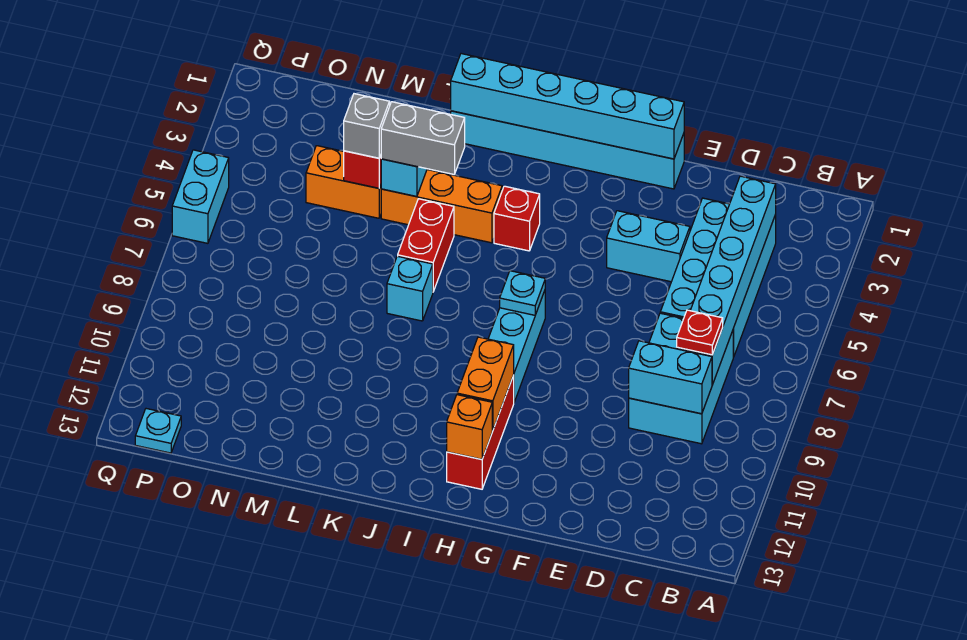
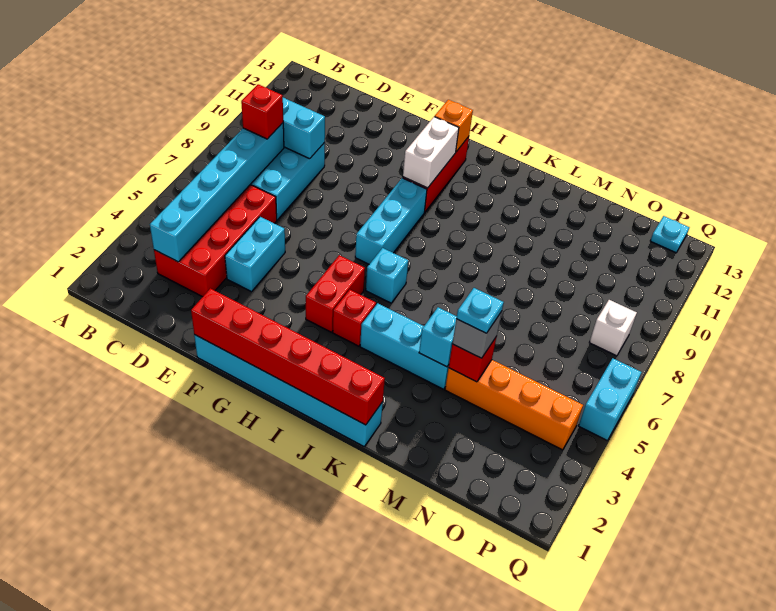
cyan 2x4 brick [660,198,776,357] -> red 2x4 brick [154,185,277,297]
red 1x1 plate [677,310,723,355] -> red 1x1 brick [241,84,283,139]
cyan 1x2 brick [607,211,690,282] -> cyan 1x2 brick turned to [225,217,285,292]
cyan 1x6 brick [451,54,684,159] -> red 1x6 brick [191,288,385,425]
cyan 1x1 plate [500,271,545,315] -> cyan 1x1 plate moved to [456,288,504,333]
orange 1x2 brick [457,337,514,431] -> white 1x2 brick [403,117,459,188]
orange 1x3 brick [381,170,502,243] -> cyan 1x3 brick [360,303,449,389]
grey 1x2 brick [381,102,465,175] -> none
red 1x2 brick [398,199,454,291] -> red 1x2 brick moved to [306,255,365,332]
cyan 1x1 brick [387,256,433,321] -> cyan 1x1 brick moved to [366,248,408,303]
orange 1x2 brick [306,146,381,218] -> orange 1x4 brick [445,360,583,450]
none -> white 1x1 brick [589,300,637,356]

